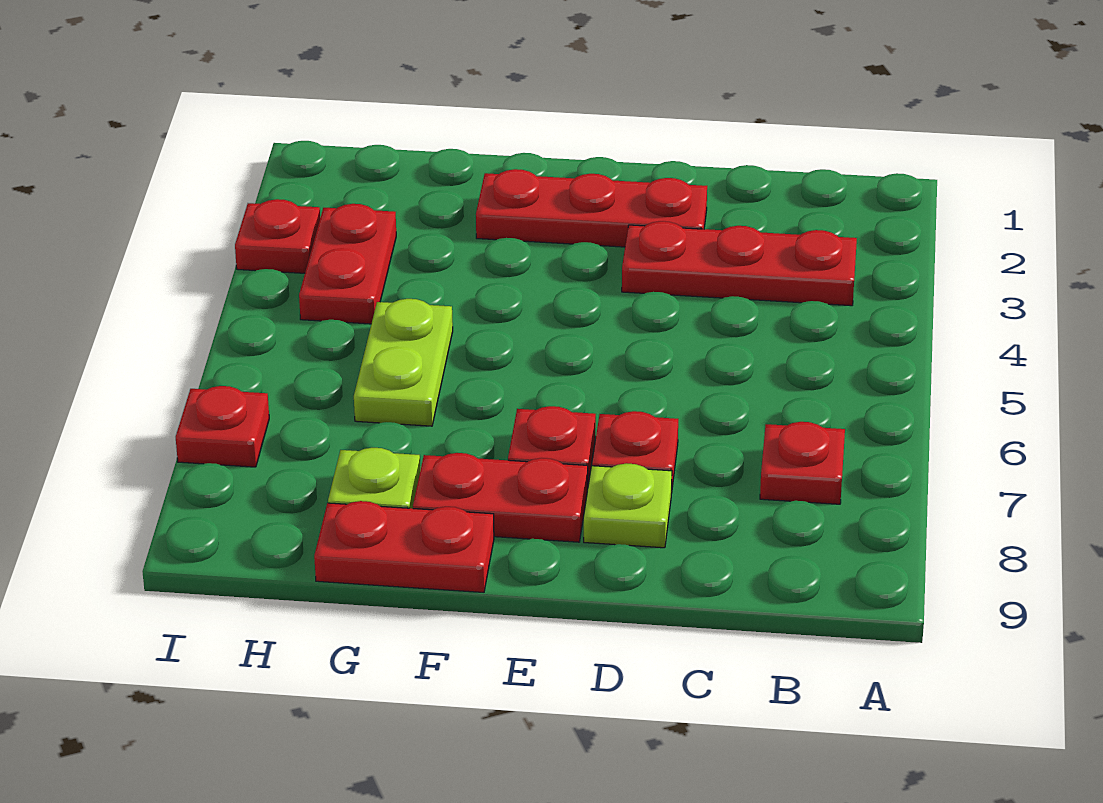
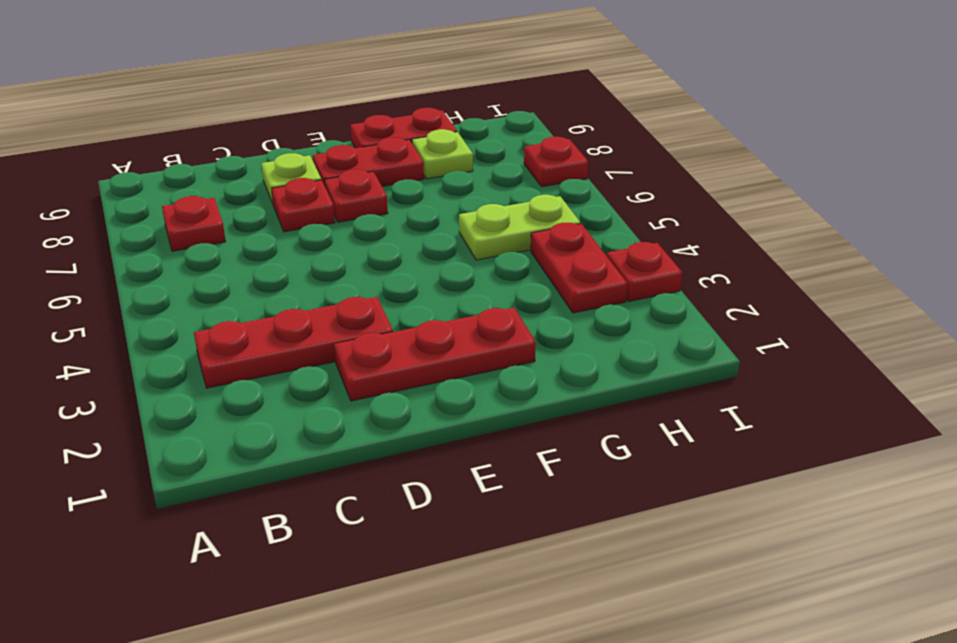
lime 1x2 plate [354,299,453,426] -> lime 1x2 plate turned to [459,195,580,260]

